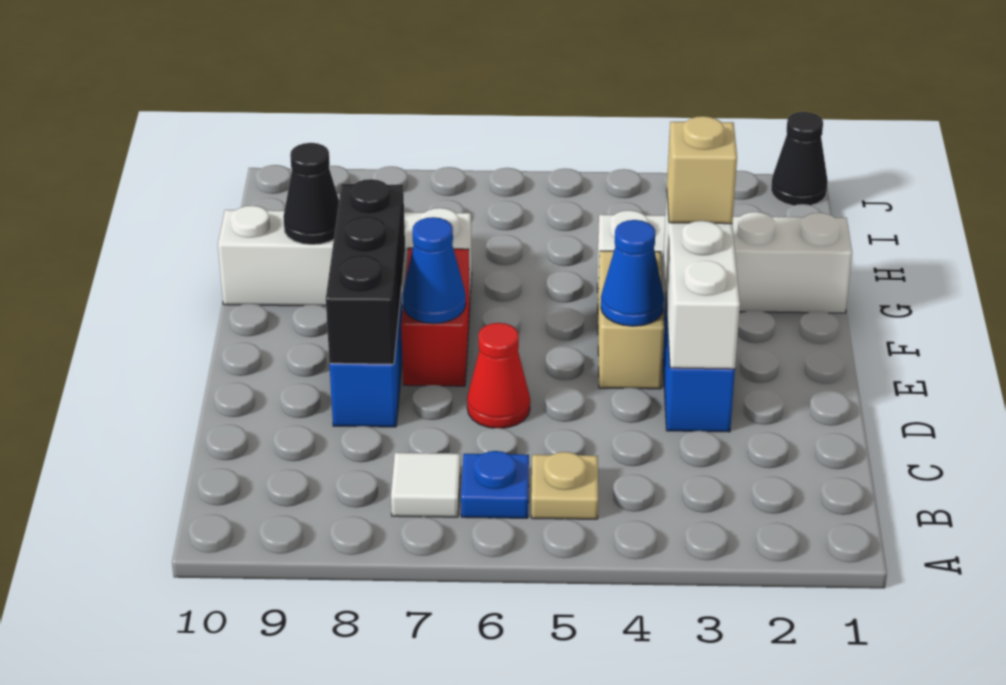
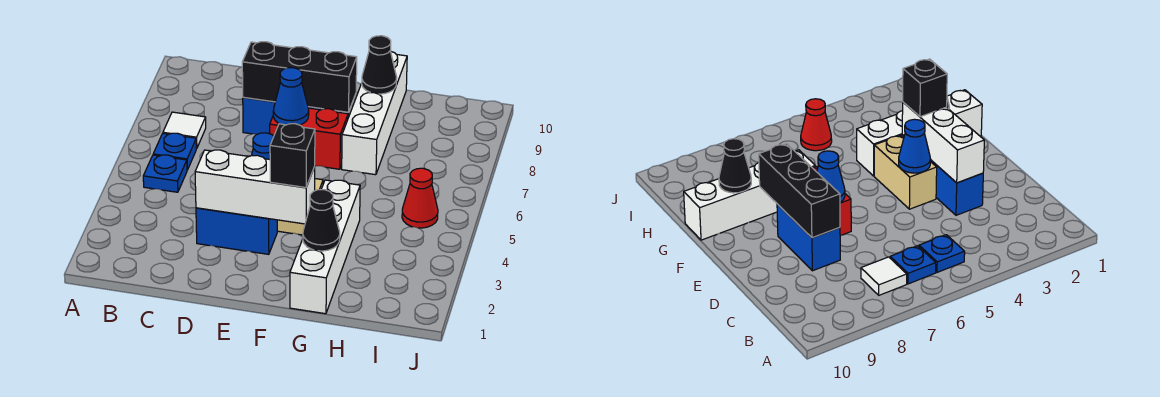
tan 1x1 plate [531,452,598,519] -> blue 1x1 plate [143,155,187,192]
red 1x1 cone [467,323,530,428] -> red 1x1 cone moved to [402,168,438,228]
tan 1x1 brick [667,116,737,224] -> black 1x1 brick [270,124,315,187]
black 1x1 cone [771,112,828,206] -> black 1x1 cone moved to [303,190,340,251]

